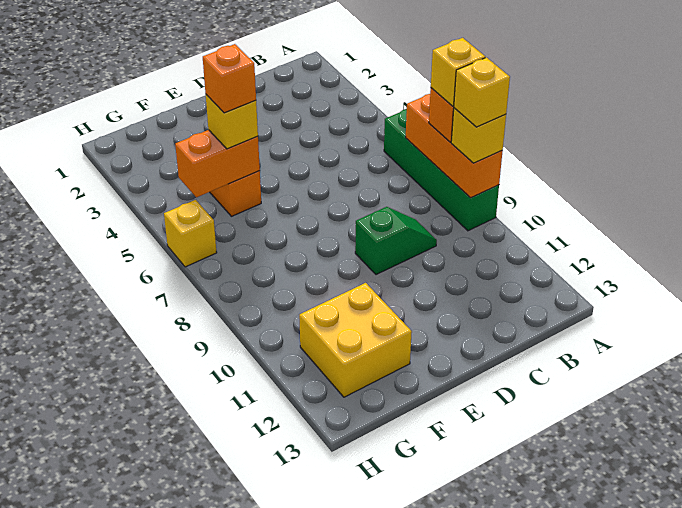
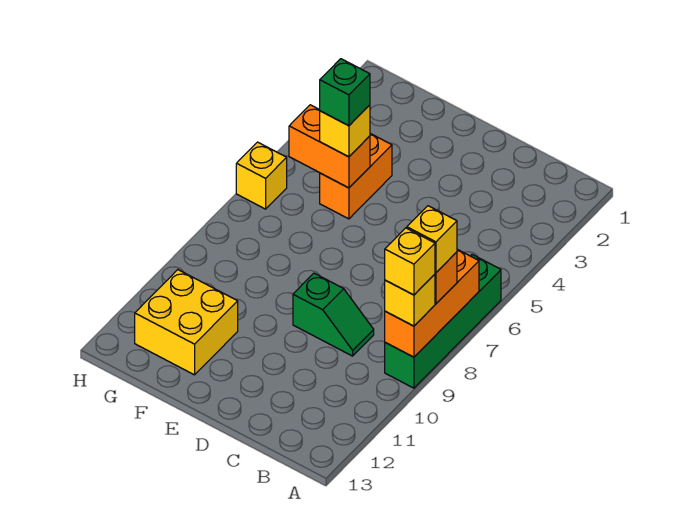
orange 1x1 brick [203,44,256,113] -> green 1x1 brick [319,59,370,126]

